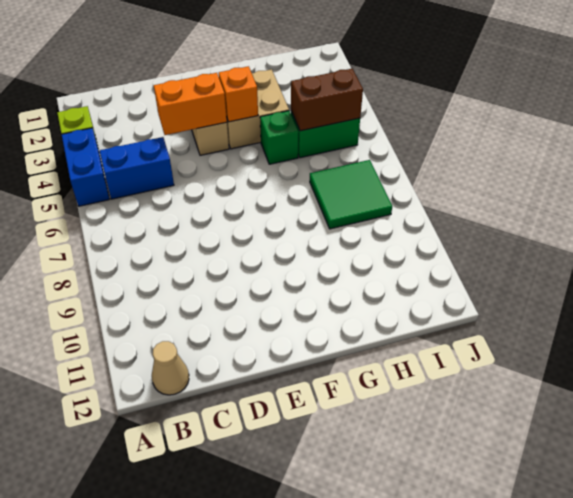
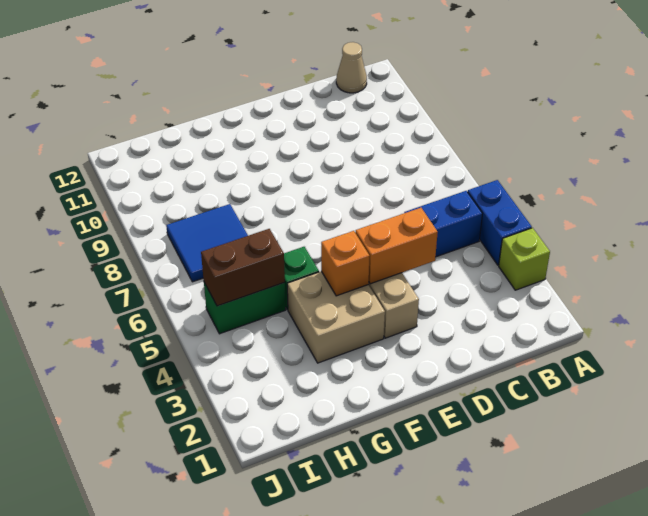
green 2x2 tile [310,160,392,229] -> blue 2x2 tile [166,204,248,282]

